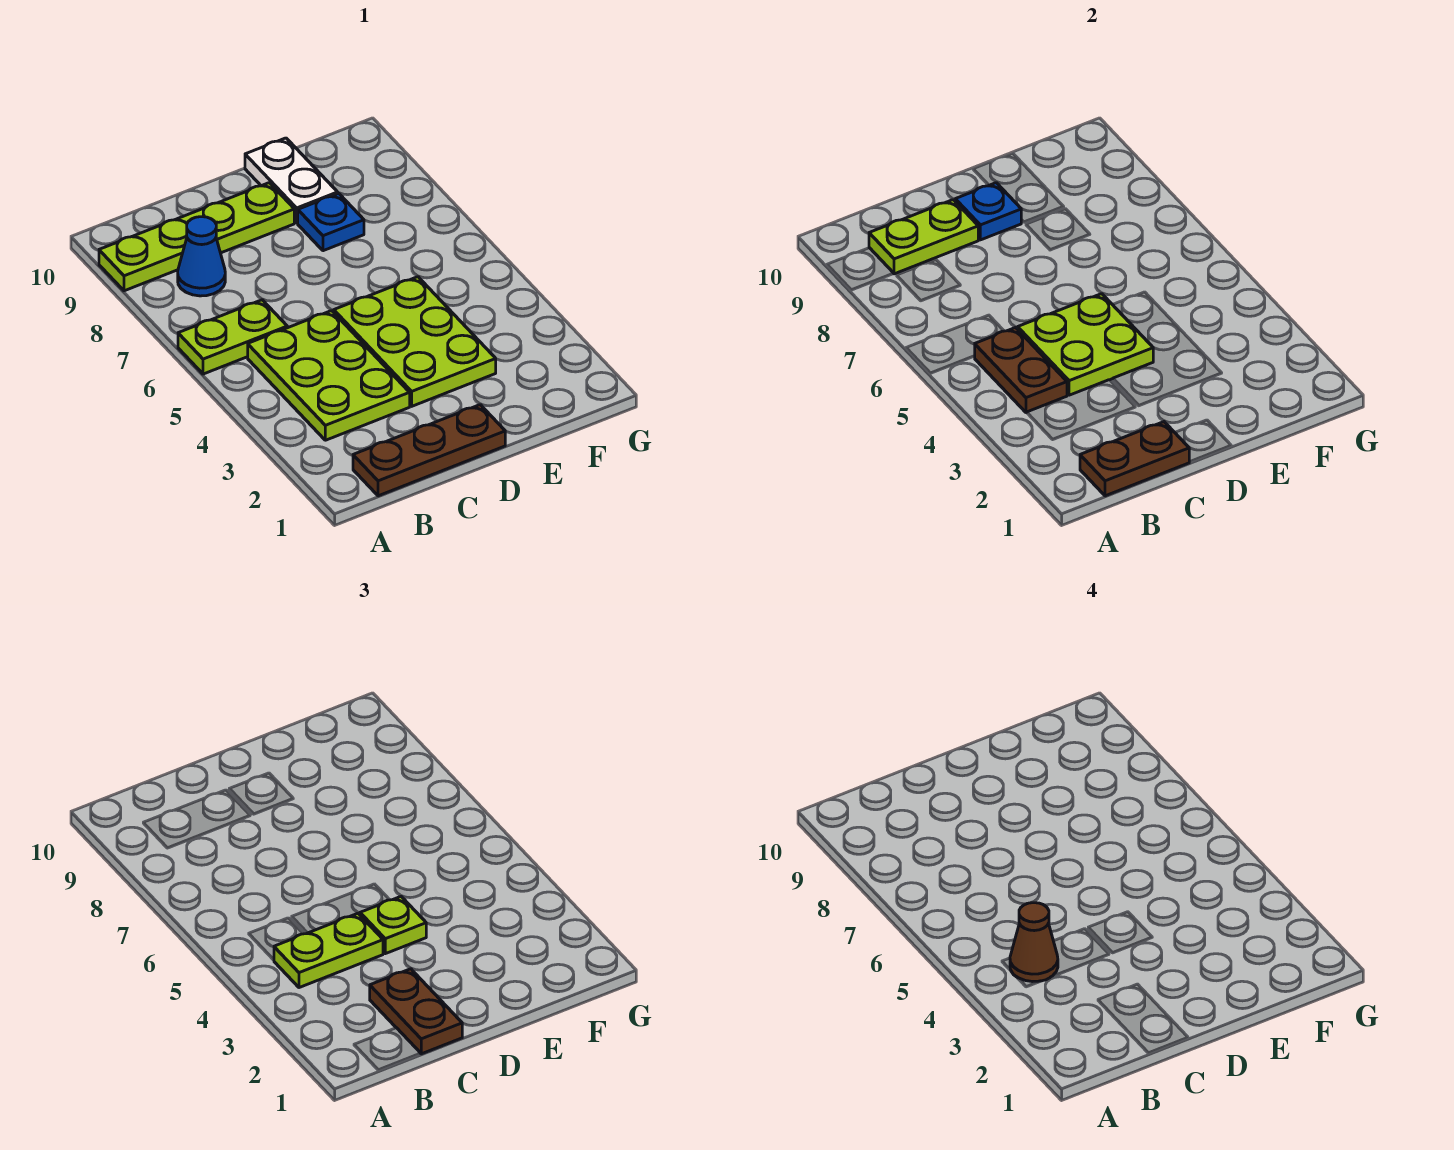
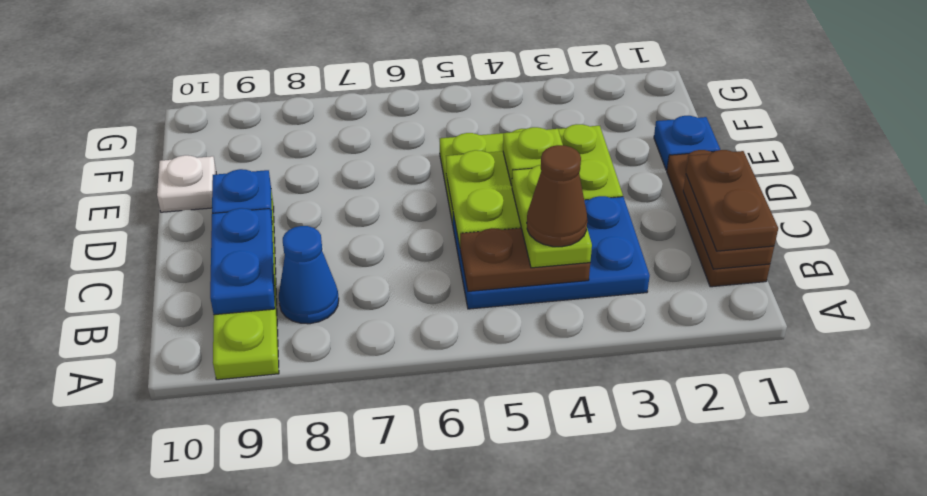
lime 1x2 plate [178,300,287,374] -> none
lime 2x3 plate [248,311,410,440] -> blue 2x3 plate [453,196,650,309]
lime 1x2 plate [869,200,978,274] -> blue 1x2 plate [210,208,275,315]
brown 1x2 plate [370,969,462,1054] -> brown 1x2 plate turned to [686,150,778,251]
blue 1x1 plate [298,193,364,251] -> blue 1x1 plate moved to [654,116,720,170]
white 1x2 plate [245,138,338,223] -> white 1x1 plate [157,155,216,212]

